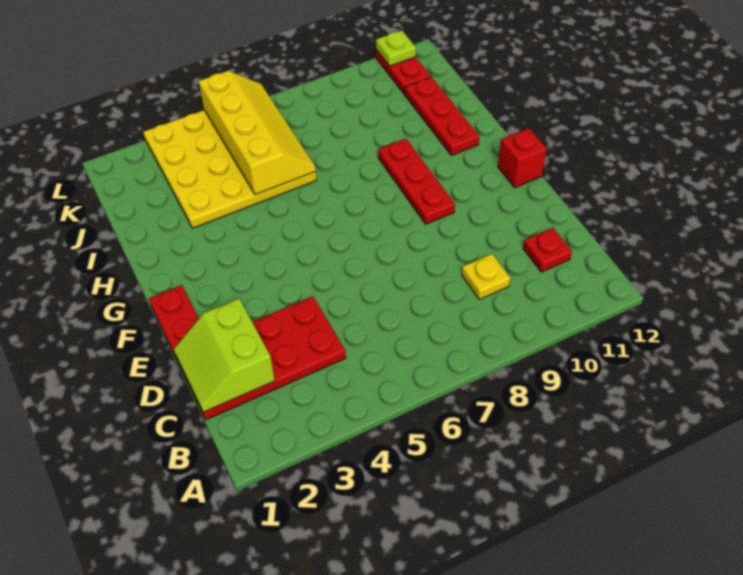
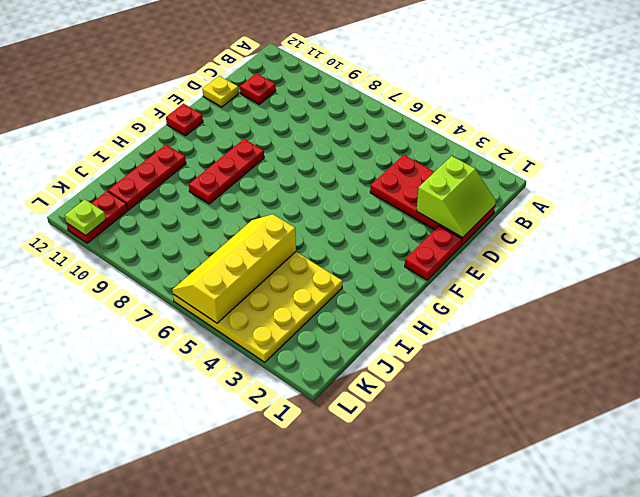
yellow 1x1 plate [462,254,510,299] -> yellow 1x1 plate moved to [203,76,239,107]
red 1x1 brick [498,128,547,188] -> red 1x1 plate [166,104,203,136]

